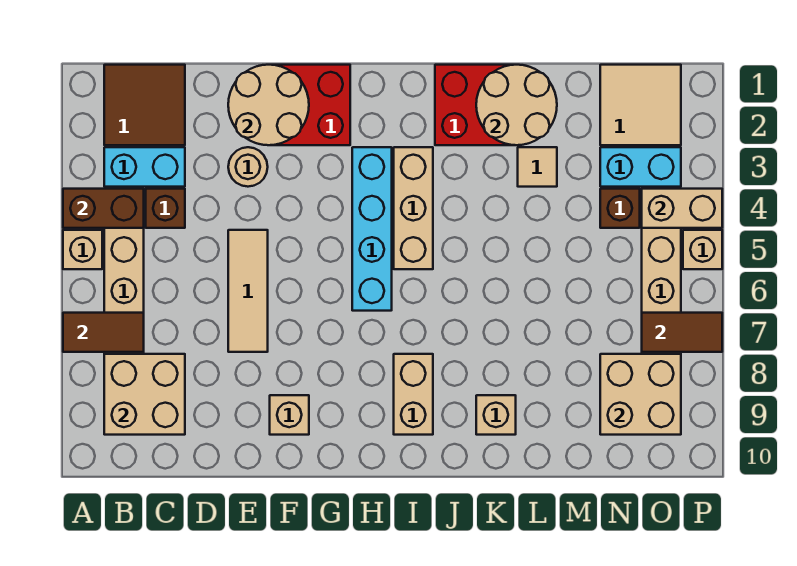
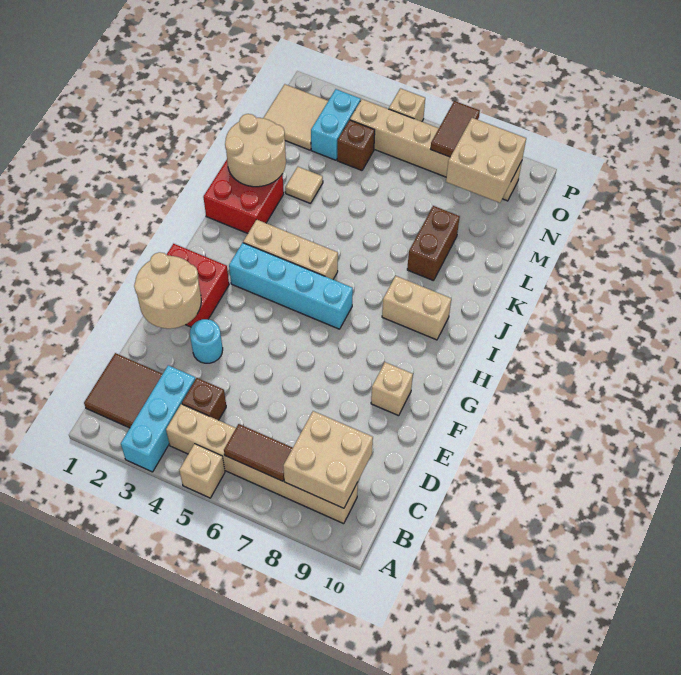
brown 1x2 brick [63,189,144,228] -> brown 1x2 brick moved to [407,206,460,281]
brown 1x2 tile [63,313,144,352] -> brown 1x2 tile turned to [224,424,293,481]
cyan 1x2 brick [104,147,185,187] -> cyan 1x3 brick [121,365,195,472]
tan 1x1 round brick [228,147,268,187] -> cyan 1x1 round brick [190,319,223,363]
tan 1x3 tile [228,230,268,352] -> none
tan 1x1 brick [476,395,516,435] -> none
tan 1x2 brick [642,189,722,228] -> none

